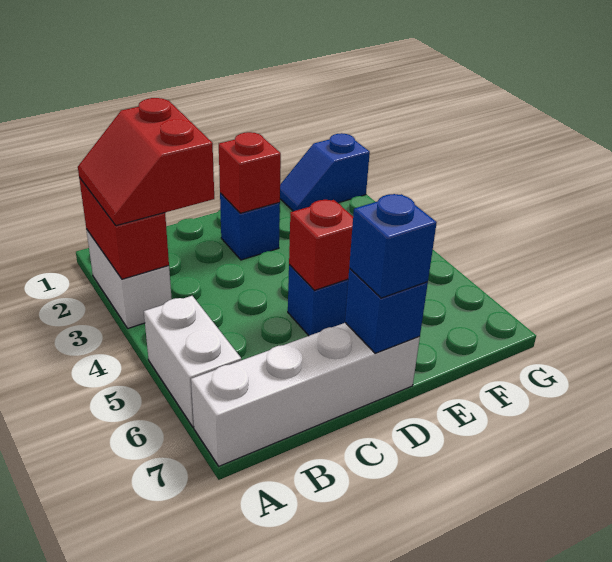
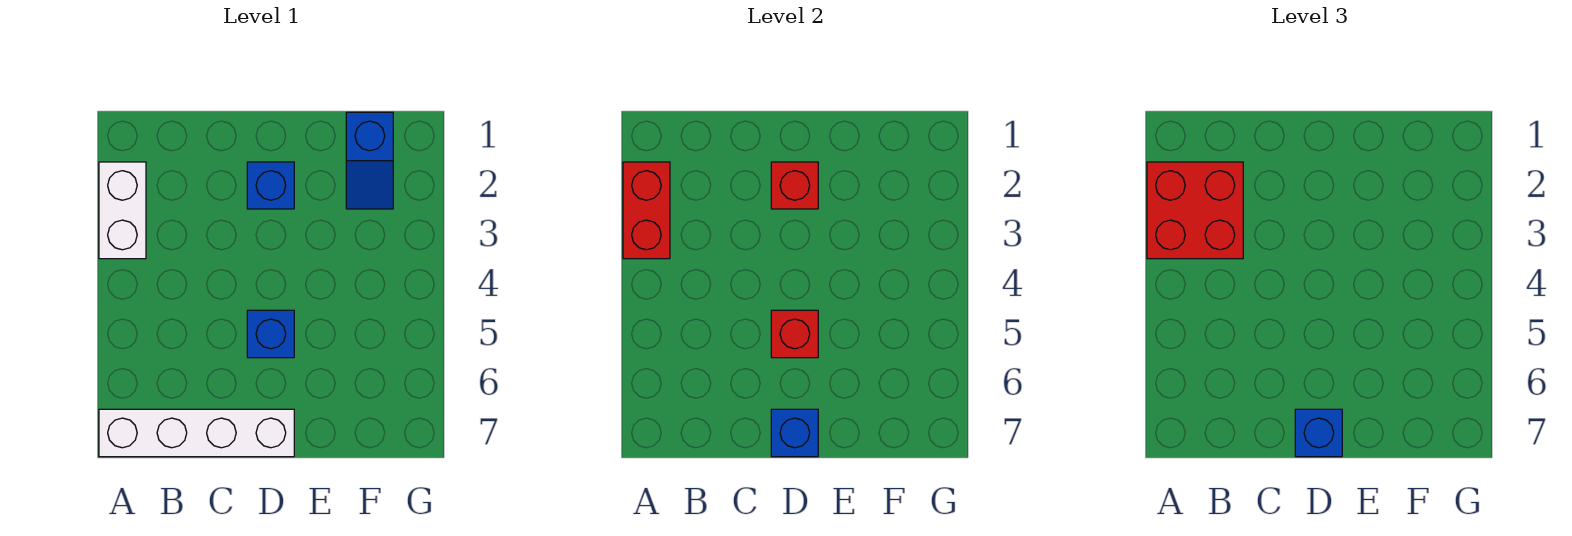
red 2x2 slope [78,98,214,226] -> red 2x2 brick [1147,162,1243,259]
white 1x2 brick [144,296,241,427] -> none
blue 1x2 slope [280,133,370,211] -> blue 1x2 slope turned to [346,112,393,209]

